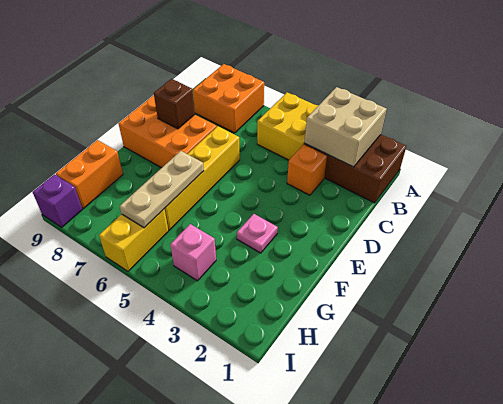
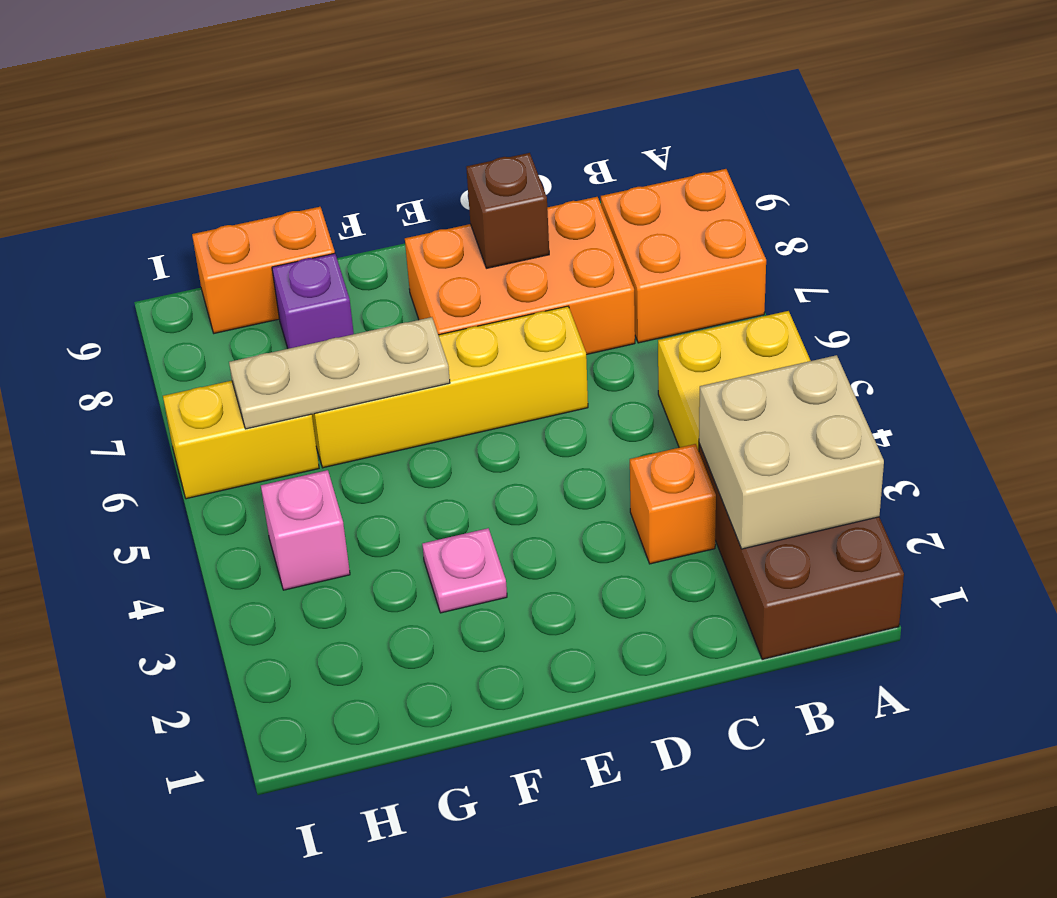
orange 2x3 brick [118,95,217,168] -> orange 2x3 brick turned to [405,197,635,355]
purple 1x1 brick [33,174,82,227] -> purple 1x1 brick moved to [272,253,354,349]

